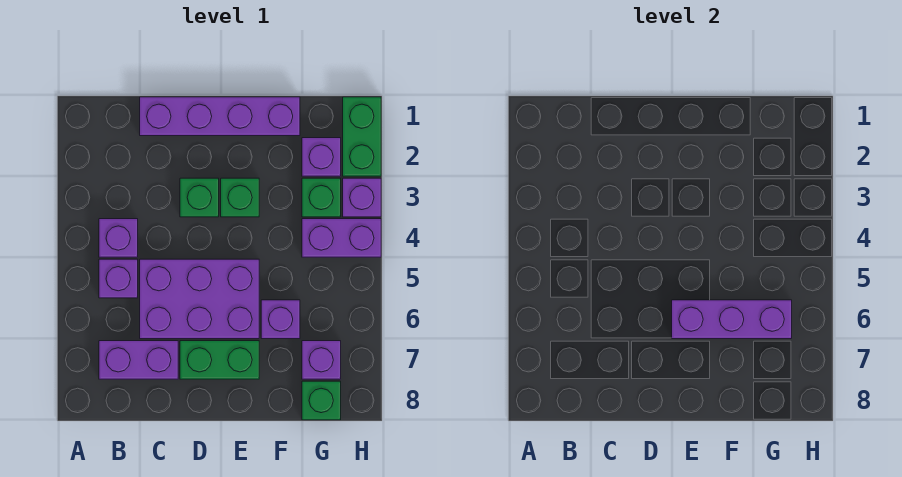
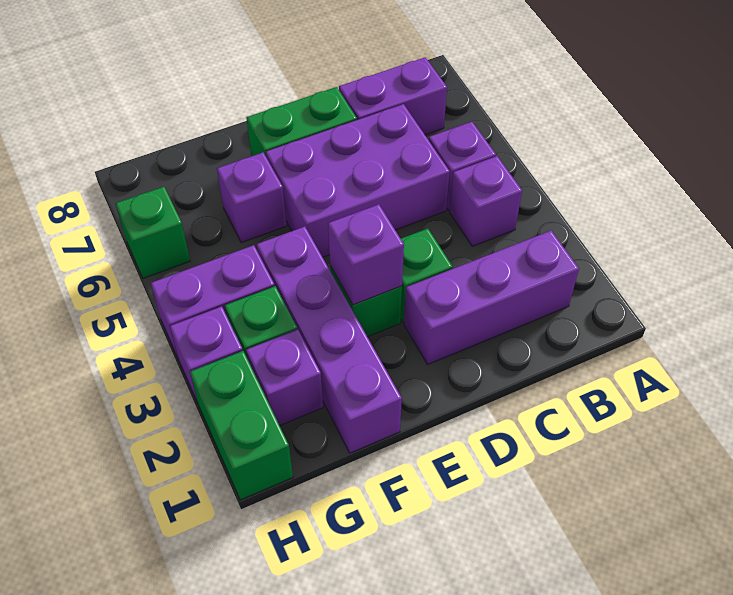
purple 1x4 brick [140,97,300,136] -> purple 1x4 brick turned to [257,227,402,453]
purple 1x3 brick [672,300,792,339] -> purple 1x3 brick moved to [404,231,579,364]
purple 1x1 brick [302,341,341,379] -> purple 1x1 brick moved to [328,204,404,305]
green 1x1 brick [302,381,341,420] -> green 1x1 brick moved to [115,187,190,278]

